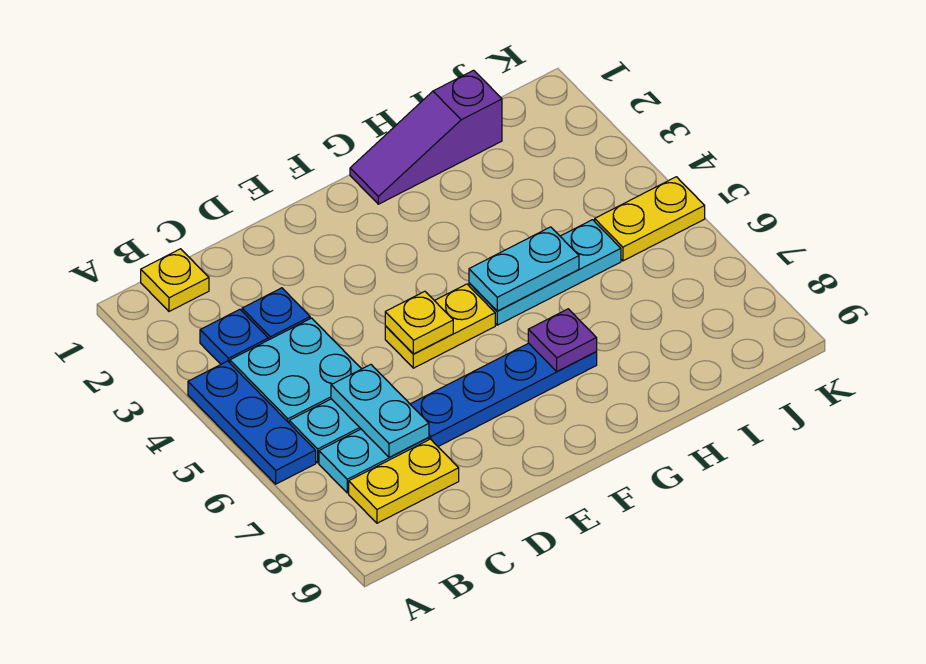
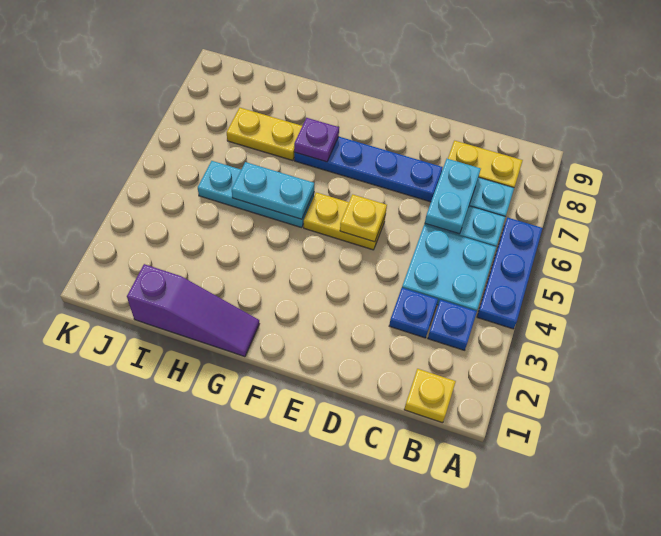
yellow 1x2 plate [595,177,705,261] -> yellow 1x2 plate moved to [227,108,302,160]

